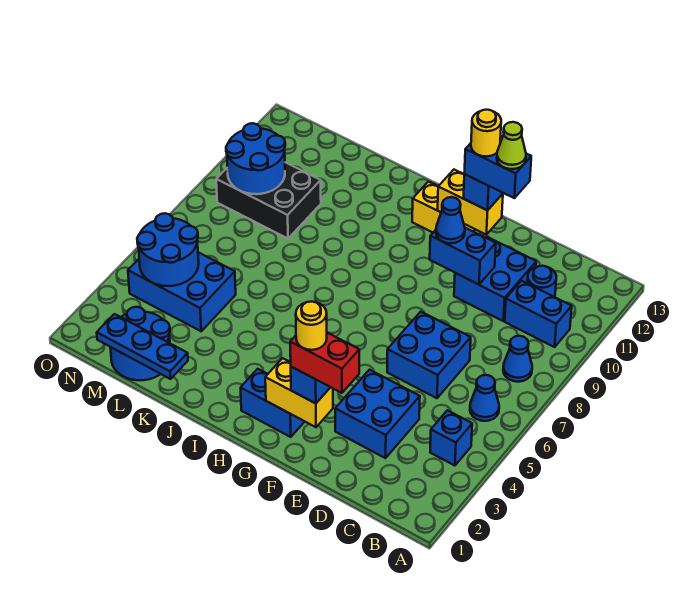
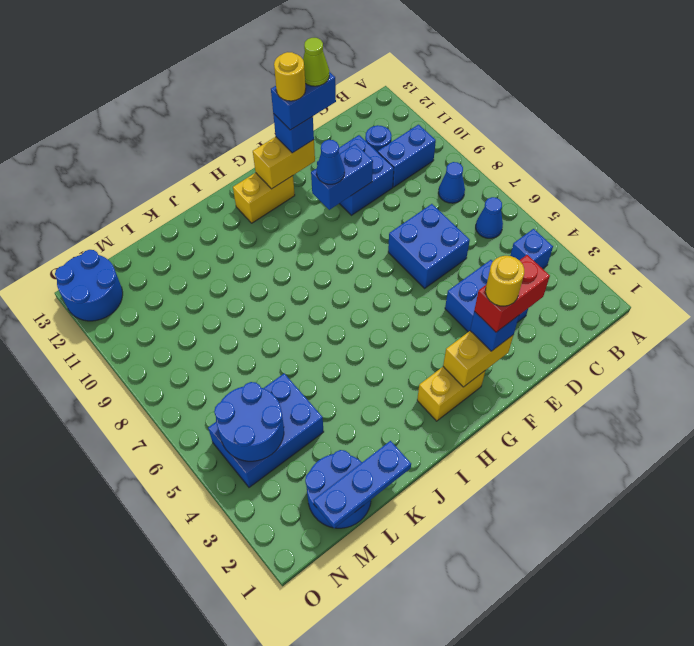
blue 1x2 brick [241,369,305,437] -> yellow 1x2 brick [417,367,485,421]
black 2x3 brick [216,162,321,239] -> none
blue 2x2 round brick [226,123,285,194] -> blue 2x2 round brick moved to [55,250,123,321]

